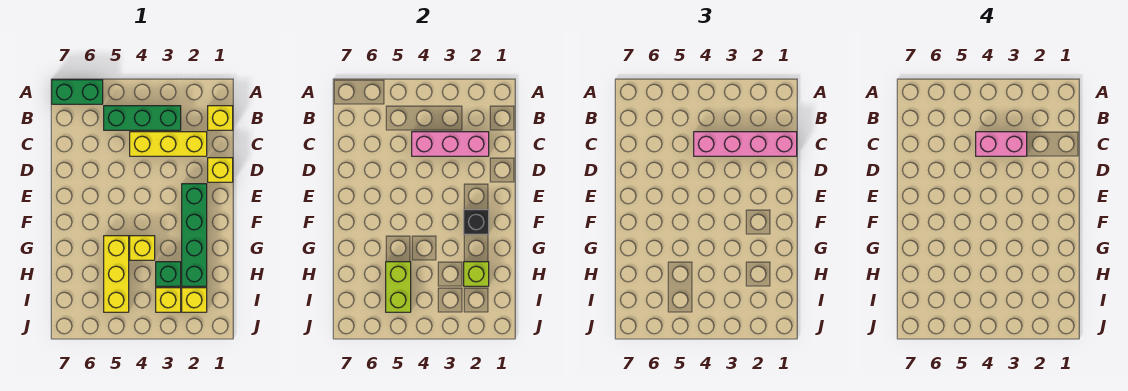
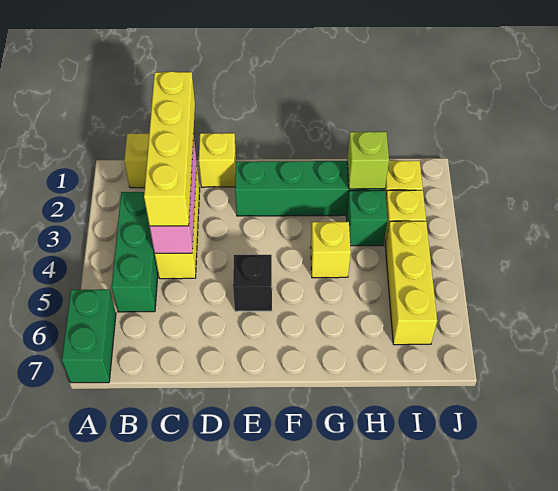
pink 1x4 brick [694,132,797,156] -> yellow 1x4 brick [144,71,195,226]
pink 1x2 brick [976,132,1027,156] -> none
black 1x1 brick [464,210,489,234] -> black 1x1 brick moved to [233,255,272,311]
yellow 1x3 brick [104,236,129,312] -> yellow 1x3 brick turned to [385,221,437,345]
lime 1x2 brick [386,262,411,312] -> none

